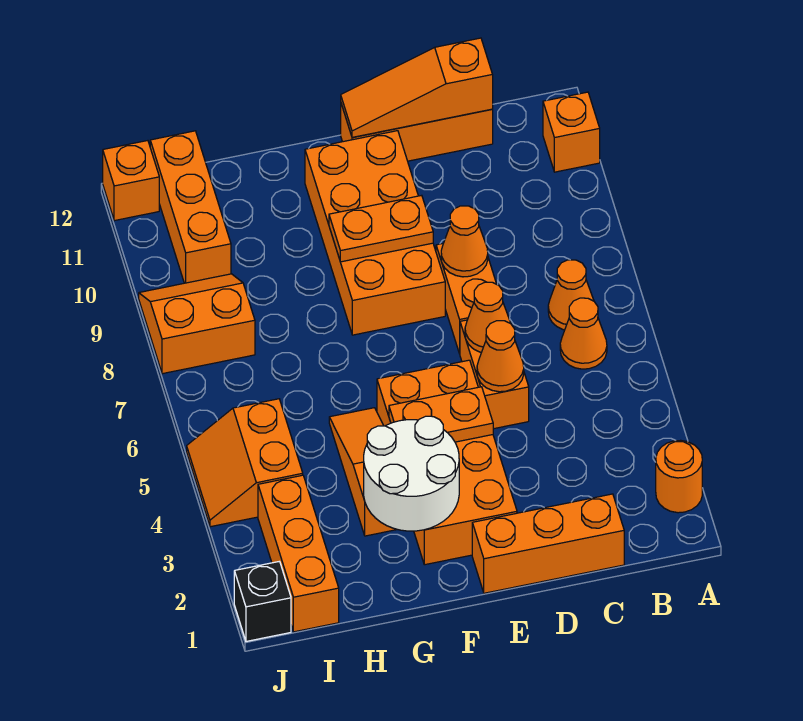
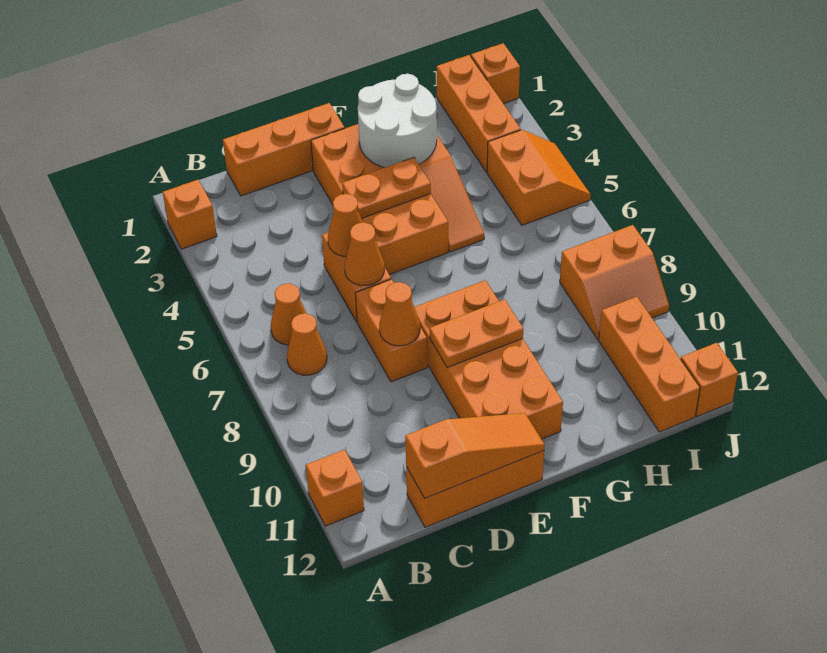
orange 1x1 round brick [656,440,702,513] -> orange 1x1 brick [163,180,217,249]
black 1x1 brick [234,561,291,641] -> orange 1x1 brick [471,43,520,104]

